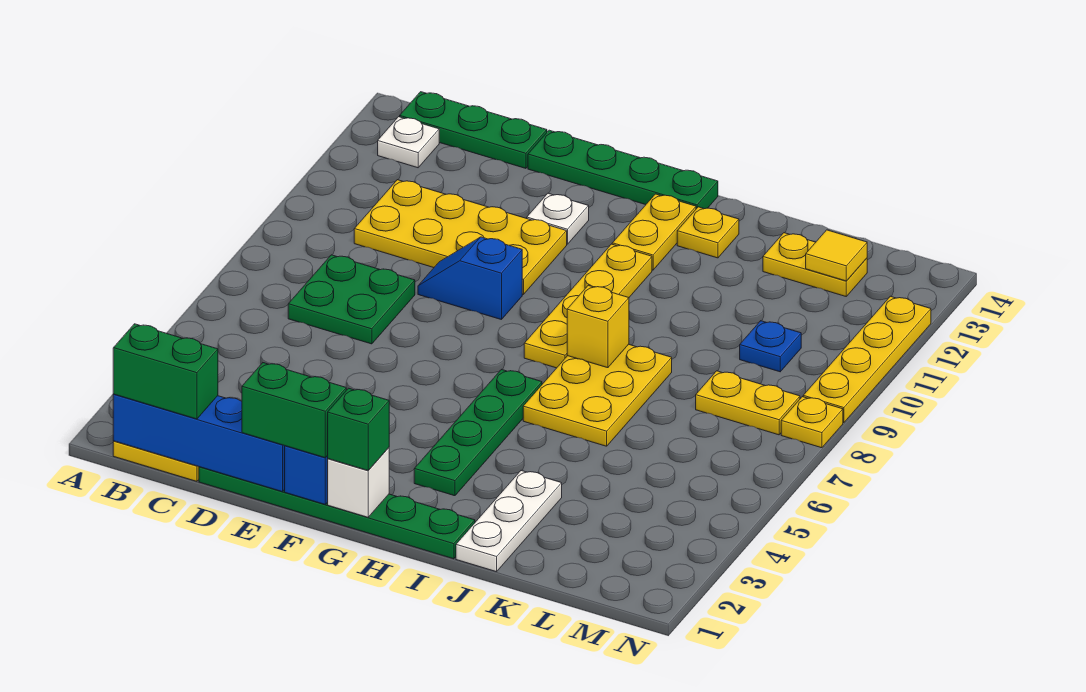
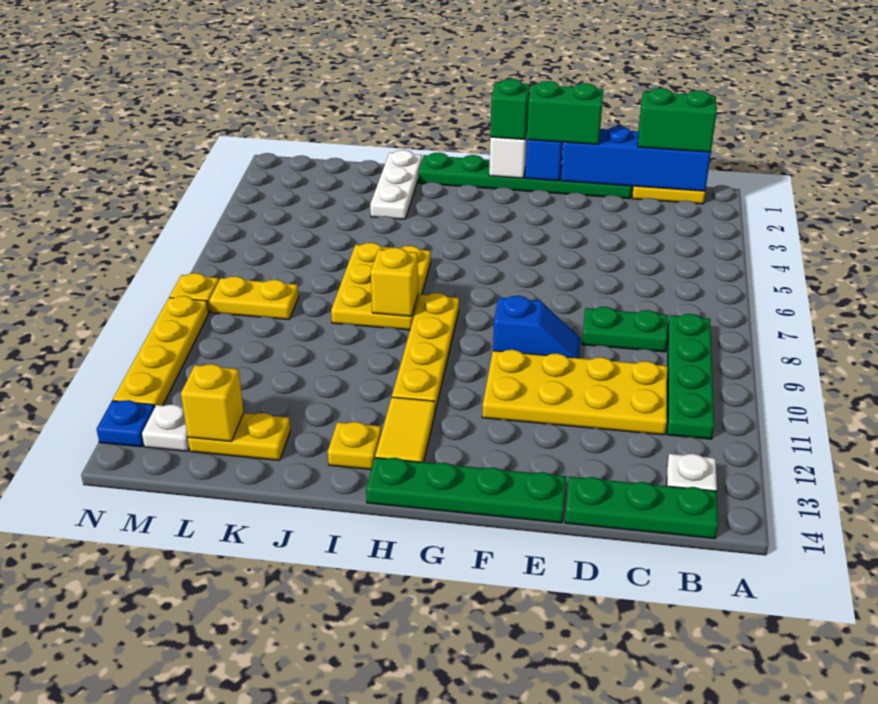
green 2x2 plate [288,255,415,344] -> green 1x2 plate [582,307,668,352]
white 1x1 plate [527,193,589,244] -> white 1x1 plate moved to [142,404,189,451]
green 1x4 plate [414,369,542,496] -> green 1x4 plate moved to [667,314,714,439]
yellow 1x2 plate [612,194,696,270] -> yellow 1x2 tile [375,397,435,462]
blue 1x1 plate [740,321,801,372] -> blue 1x1 plate moved to [97,400,155,447]
yellow 1x1 tile [806,230,867,281] -> yellow 1x1 brick [181,364,244,442]

